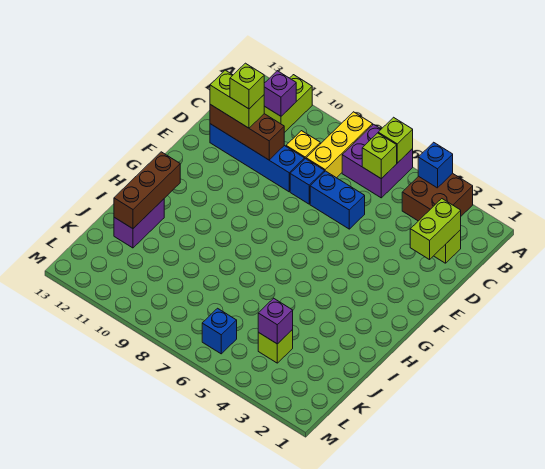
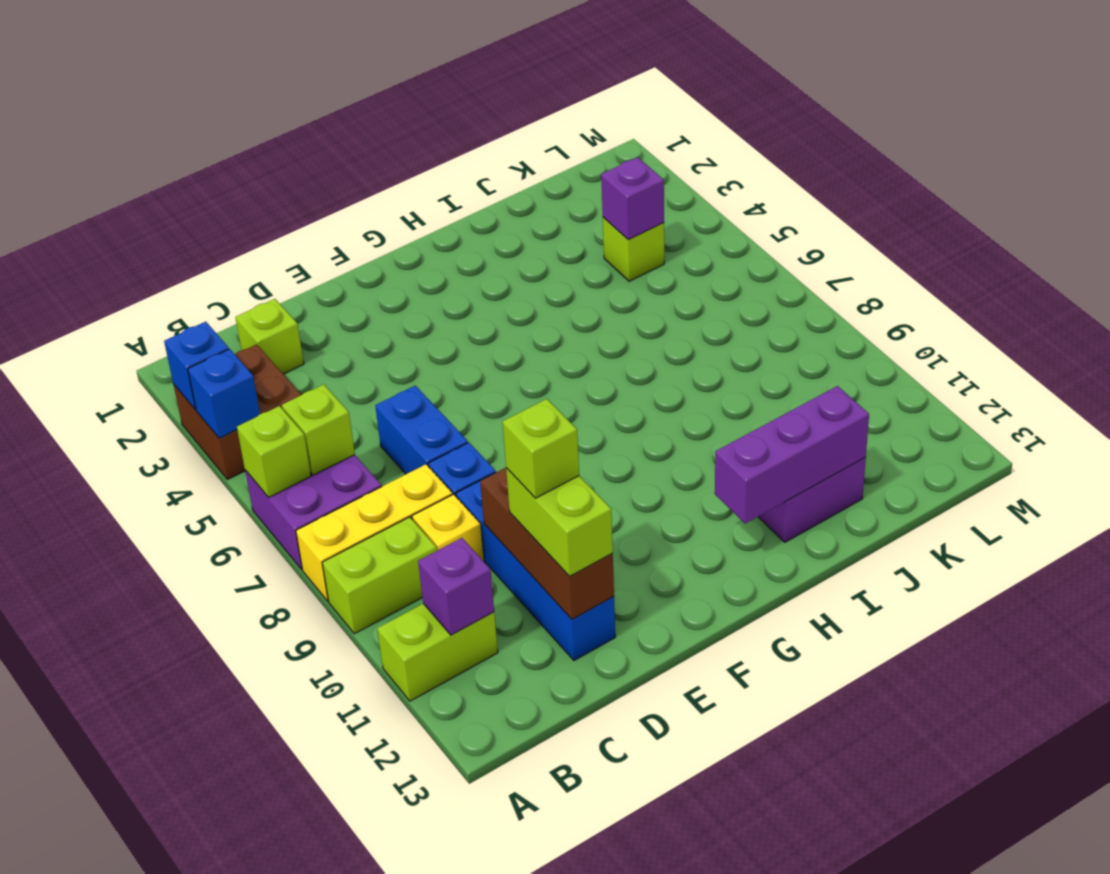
lime 1x2 brick [410,199,461,260] -> lime 1x2 brick moved to [322,517,437,634]
brown 1x3 brick [114,152,180,229] -> purple 1x3 brick [715,386,869,524]
blue 1x1 brick [202,308,237,354] -> blue 1x1 brick moved to [164,322,229,410]

